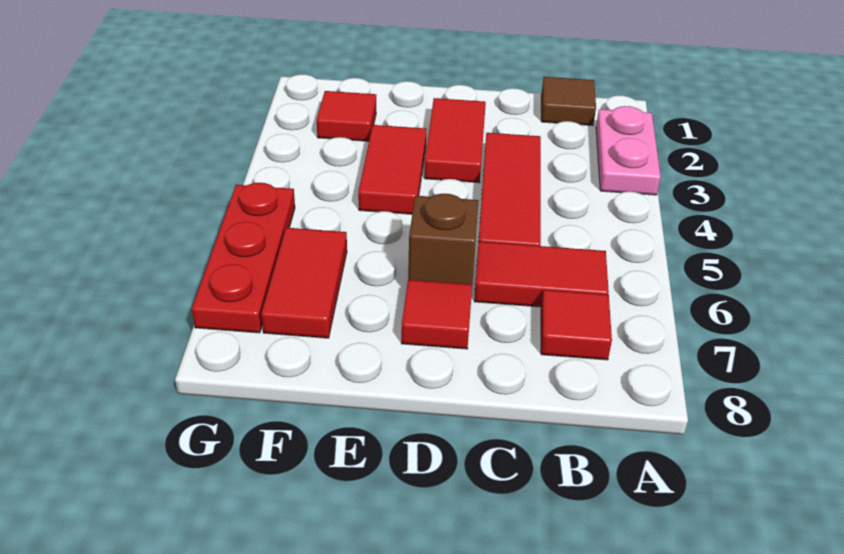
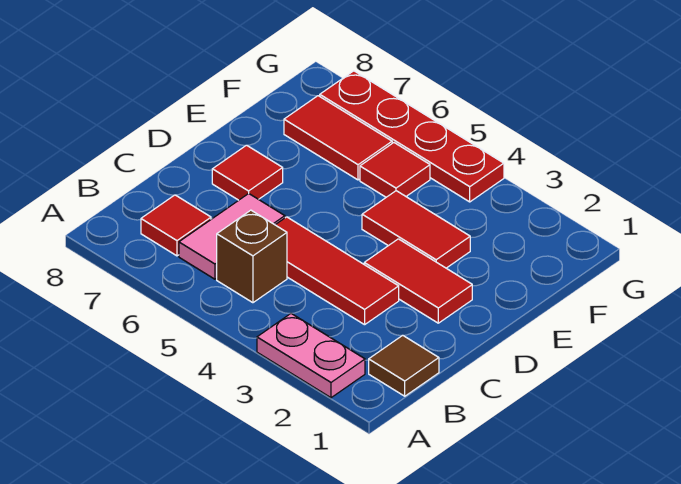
red 1x2 tile [474,242,609,307] -> pink 1x2 tile [179,194,285,279]
brown 1x1 brick [408,194,479,284] -> brown 1x1 brick moved to [217,210,287,303]
red 1x1 tile [317,91,376,141] -> red 1x1 tile moved to [360,143,430,197]
red 1x3 plate [192,183,295,333] -> red 1x4 plate [320,71,504,202]

